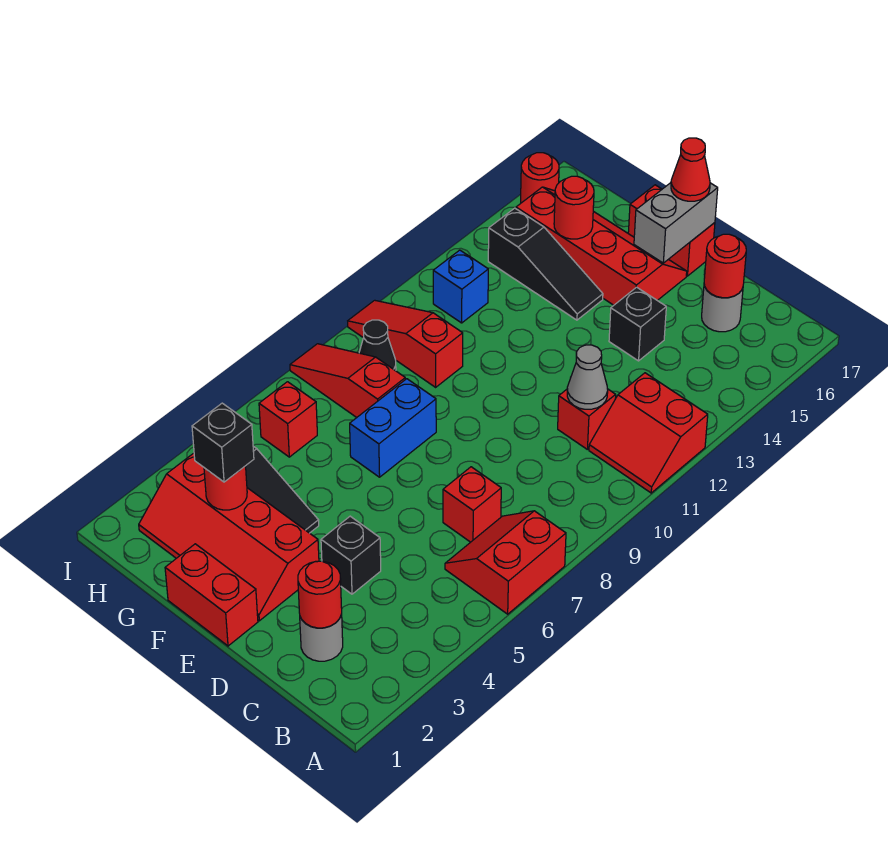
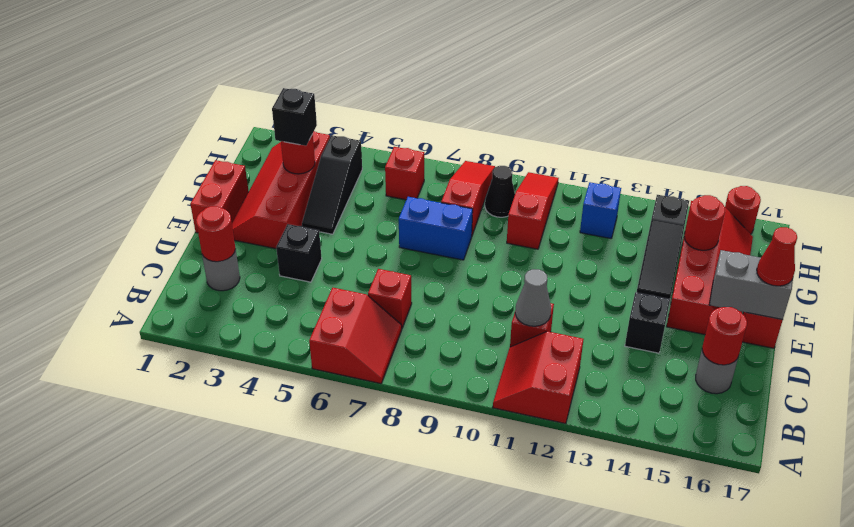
red 2x2 slope [445,511,566,614] -> red 2x2 slope turned to [309,288,402,384]

